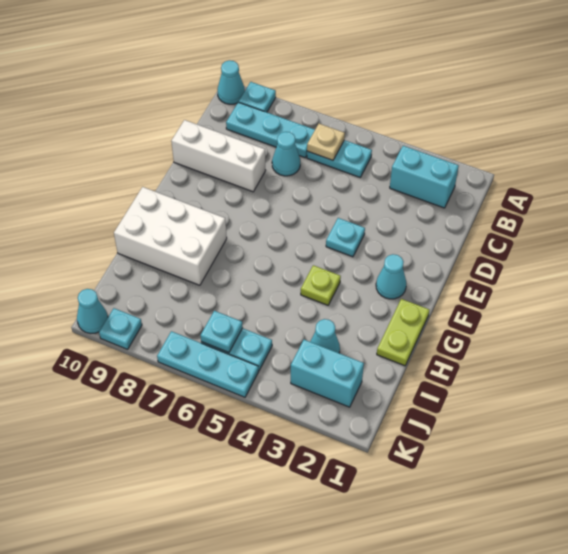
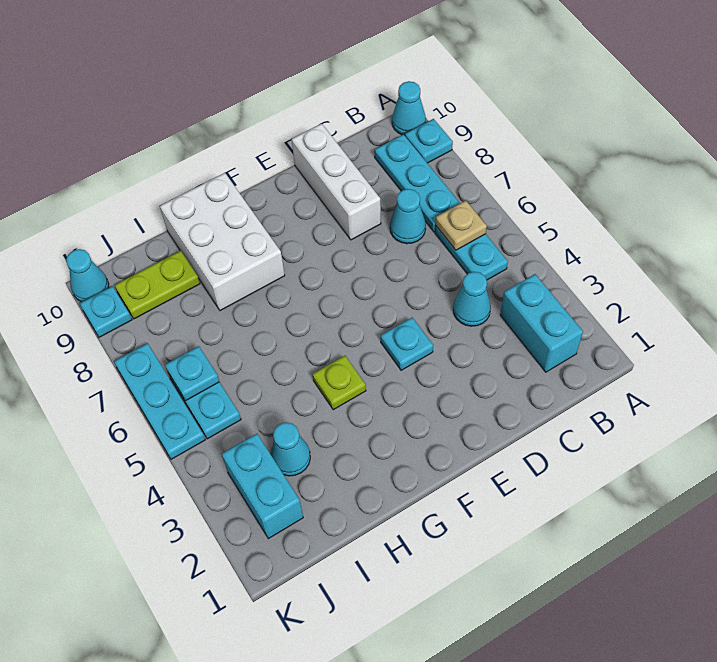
cyan 1x1 cone [376,254,406,299] -> cyan 1x1 cone moved to [453,272,491,326]
lime 1x2 plate [377,299,429,366] -> lime 1x2 plate moved to [114,251,200,319]

